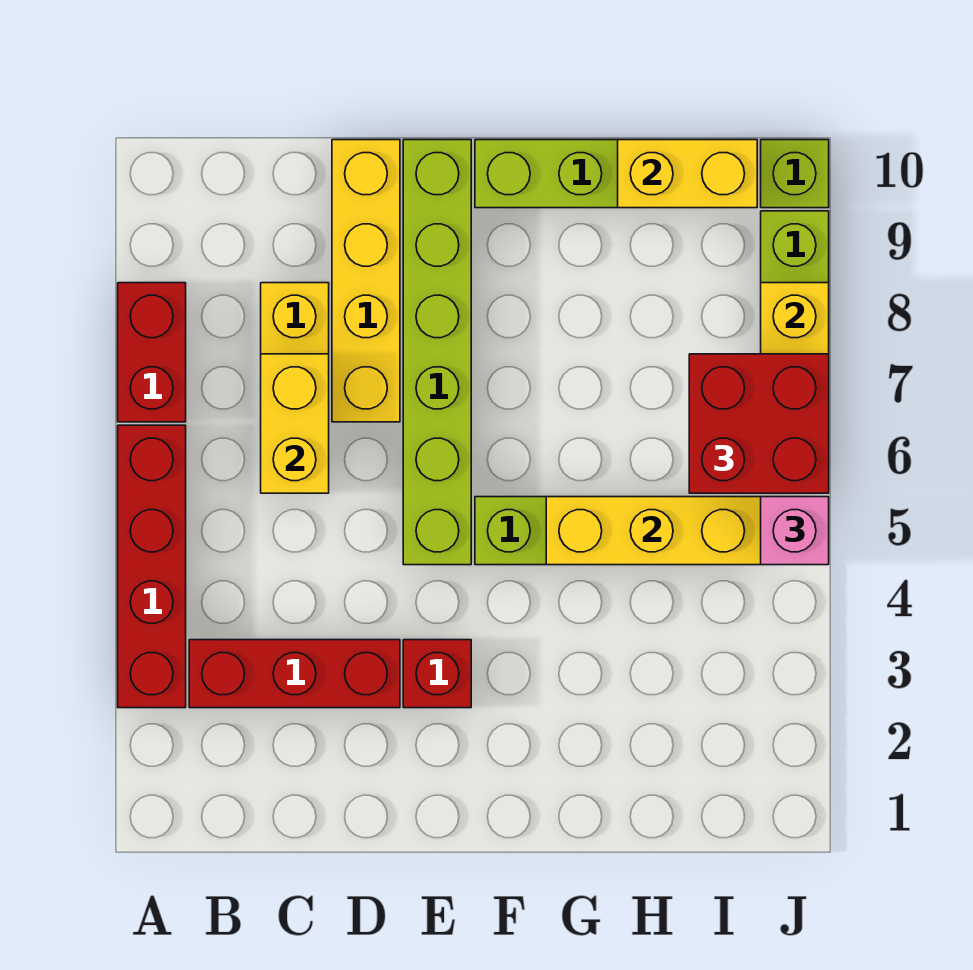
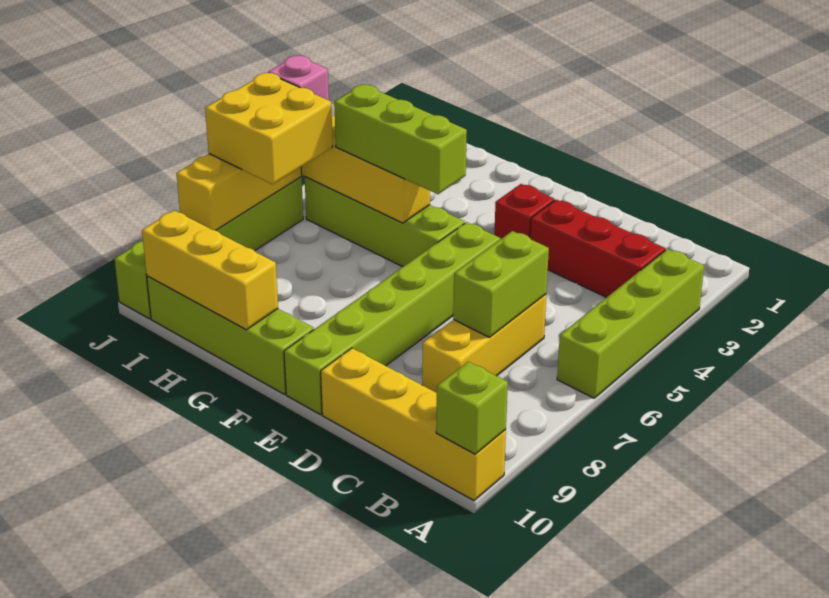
red 1x4 brick [118,425,186,708] -> lime 1x4 brick [557,249,704,398]
red 1x2 brick [118,283,186,422] -> none
none -> lime 1x1 brick [436,361,508,454]
yellow 1x2 brick [261,354,329,493] -> lime 1x2 brick [453,231,549,337]
yellow 1x4 brick [332,140,400,422] -> yellow 1x4 brick turned to [321,348,506,501]
none -> lime 1x3 brick [334,85,467,194]
yellow 1x2 brick [618,140,757,208] -> yellow 1x3 brick [142,210,278,330]
red 2x2 brick [689,354,829,493] -> yellow 2x2 brick [205,73,333,184]

